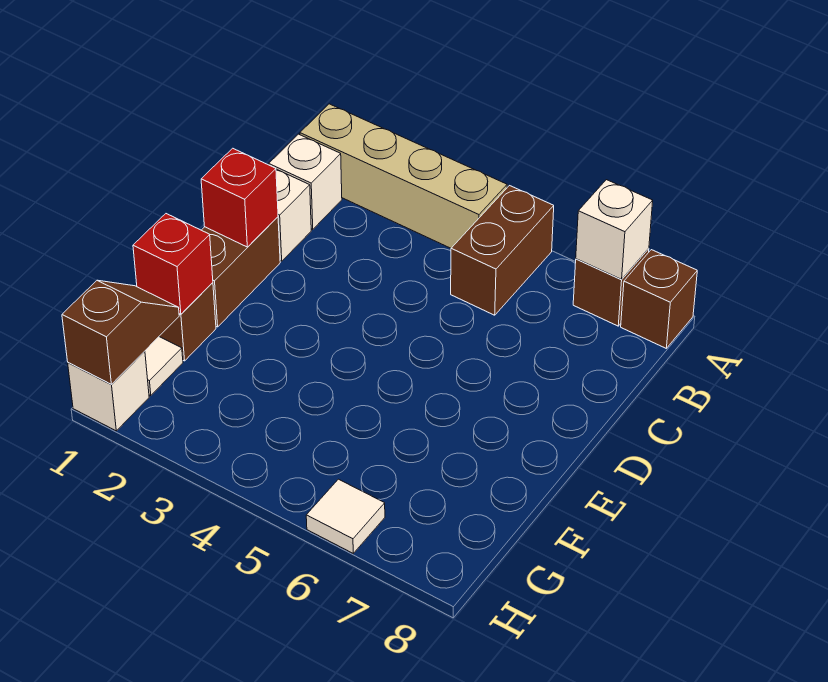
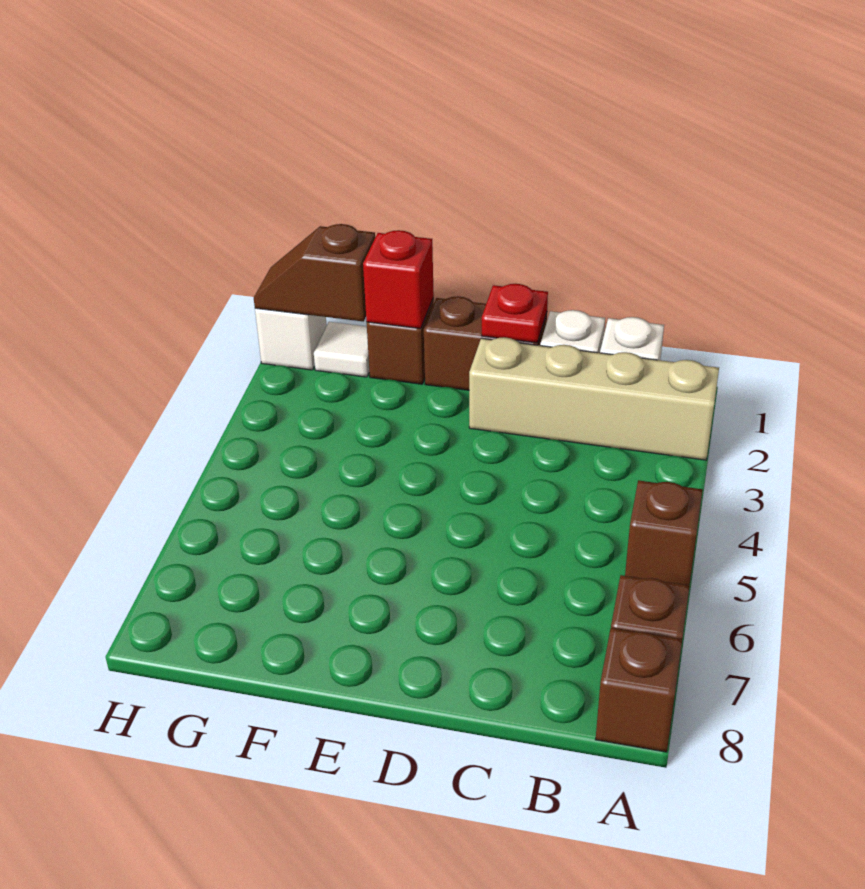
tan 1x4 brick [300,104,507,248] -> tan 1x4 brick turned to [469,337,719,460]
brown 1x2 brick [451,186,554,315] -> brown 1x1 brick [625,480,703,585]
white 1x1 brick [576,180,653,279] -> none
red 1x1 brick [201,148,278,247] -> red 1x1 plate [482,284,548,343]
brown 1x2 slope [62,280,179,385] -> brown 1x2 slope turned to [254,224,375,322]
white 1x1 tile [306,479,385,553] -> none

